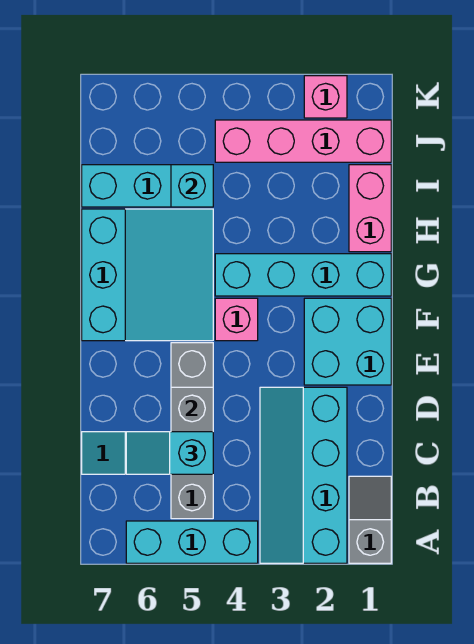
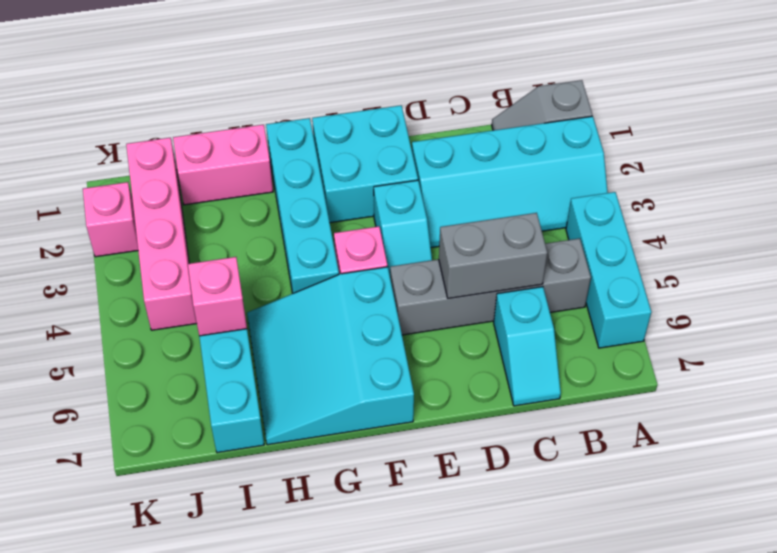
cyan 1x2 slope [126,432,213,474] -> cyan 1x2 slope moved to [374,180,432,275]
cyan 3x3 slope [82,209,213,341] -> cyan 3x3 slope turned to [247,267,414,445]
cyan 1x1 brick [171,165,213,207] -> pink 1x1 brick [188,257,247,336]

